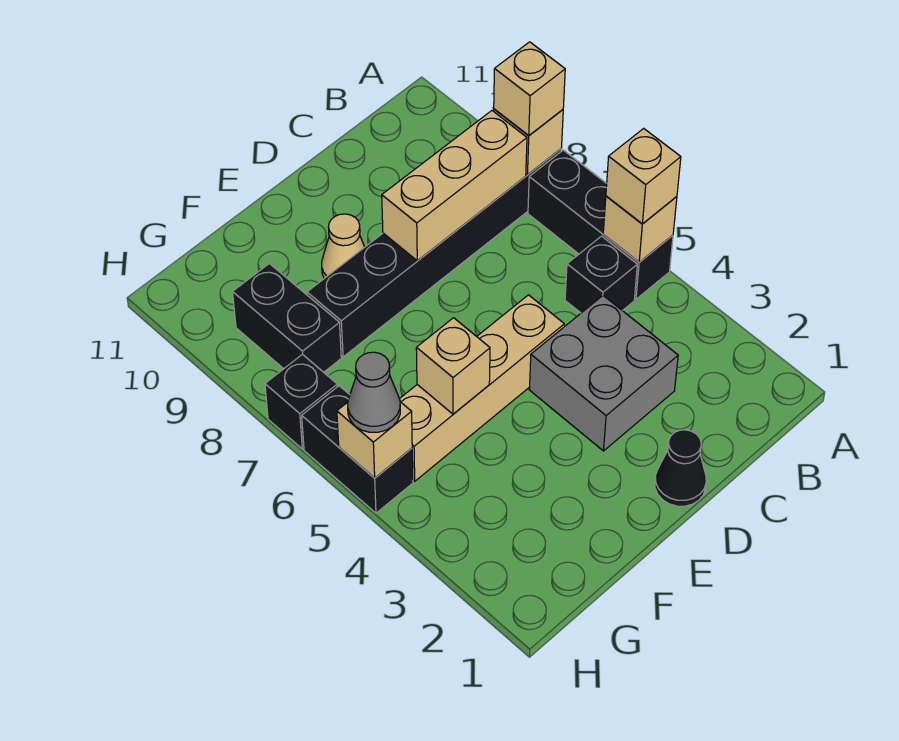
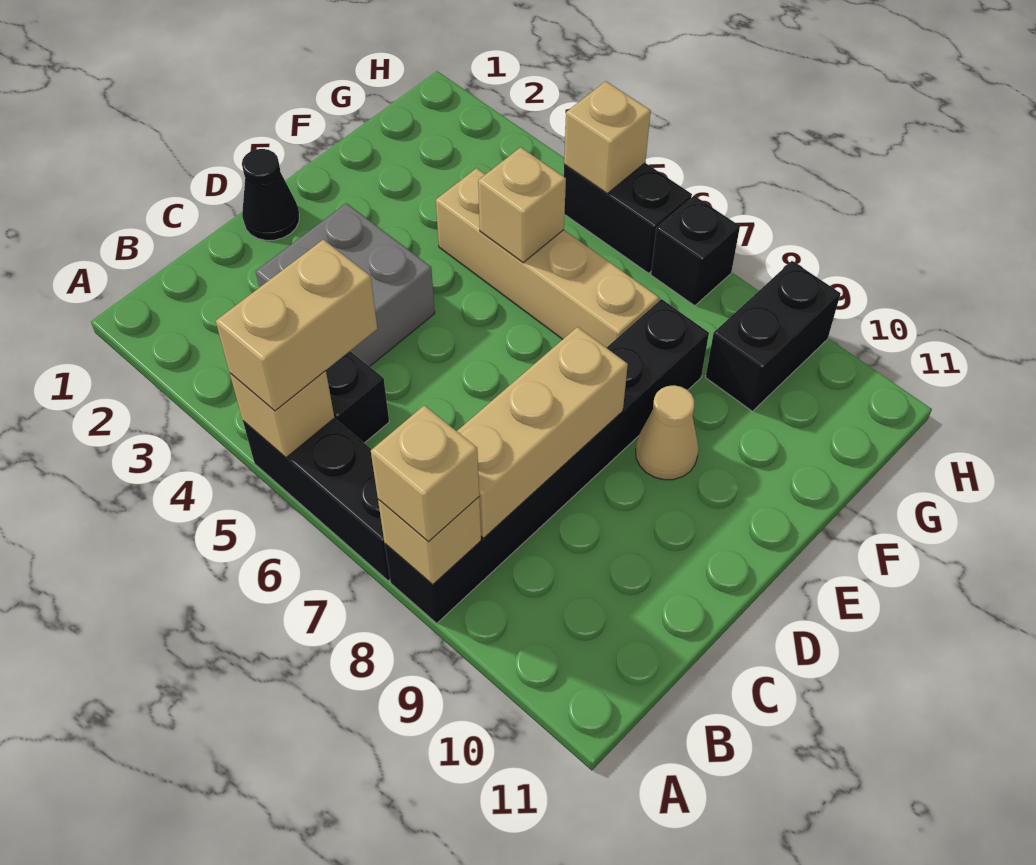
tan 1x1 brick [606,128,681,224] -> tan 1x2 brick [216,240,377,411]
tan 1x4 brick [400,295,564,481] -> tan 1x4 brick turned to [436,168,659,348]
black 1x2 brick [233,264,341,372] -> black 1x2 brick turned to [706,261,841,411]
grey 1x1 cone [348,352,400,432] -> none

